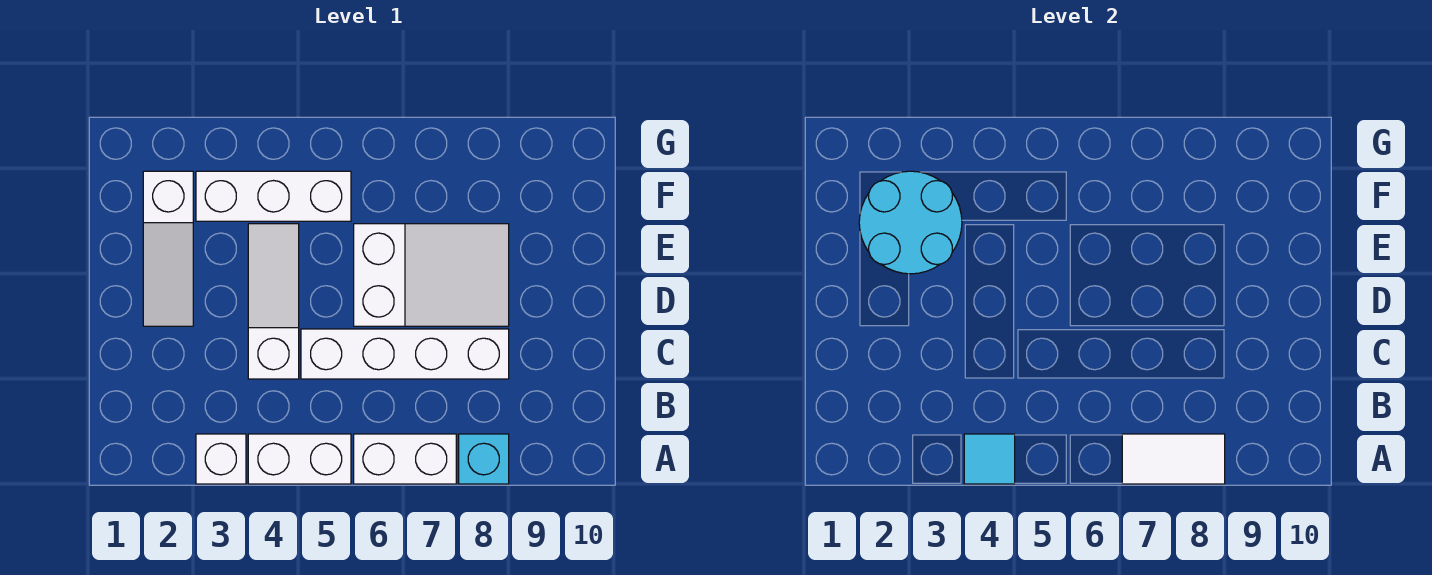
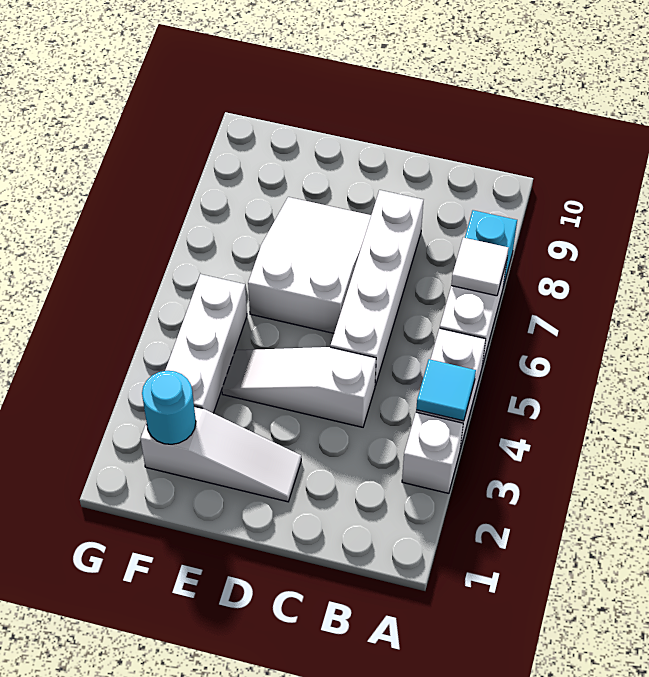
white 1x2 tile [1122,434,1225,484] -> white 1x1 tile [451,238,508,296]
cyan 2x2 round brick [859,171,962,274] -> cyan 1x1 round brick [142,371,196,444]

